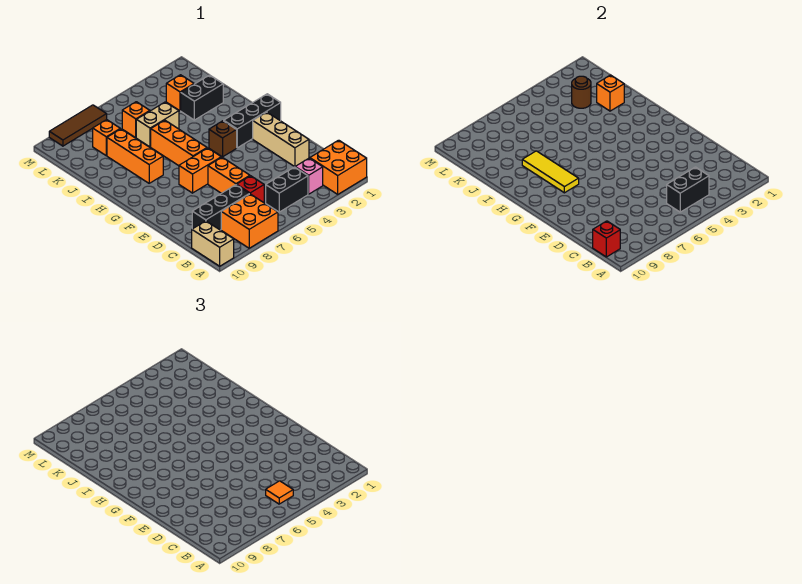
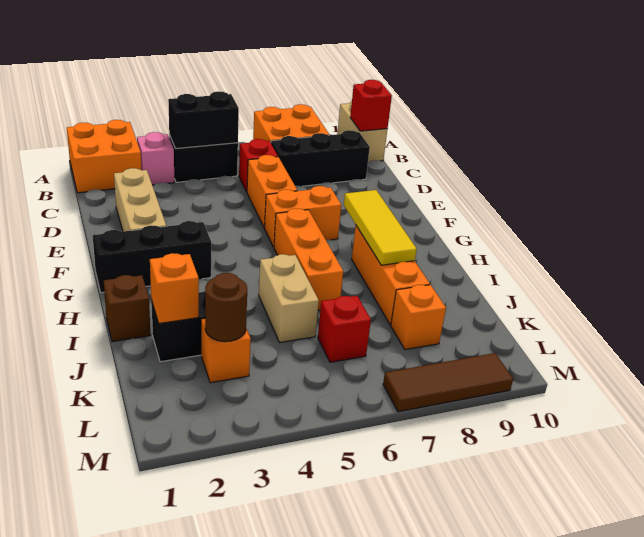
orange 1x1 tile [266,481,293,504] -> none
brown 1x1 brick [209,121,237,157] -> brown 1x1 brick moved to [104,275,151,342]
tan 1x2 brick [136,102,179,147] -> tan 1x2 brick turned to [259,254,319,342]
orange 1x1 brick [122,102,150,138] -> red 1x1 brick [318,296,371,362]

